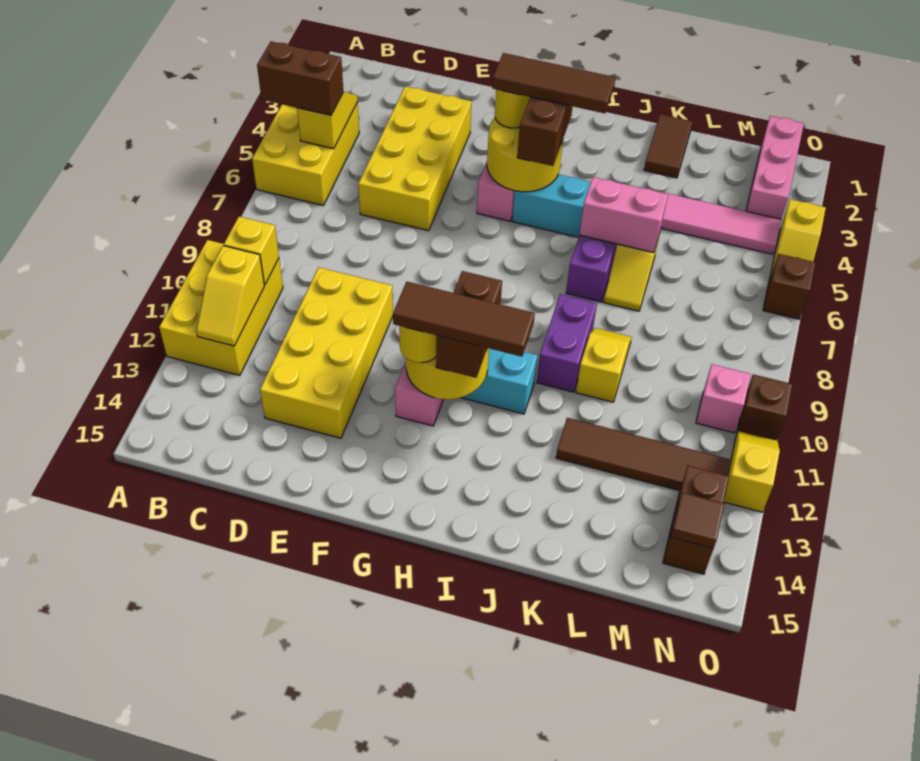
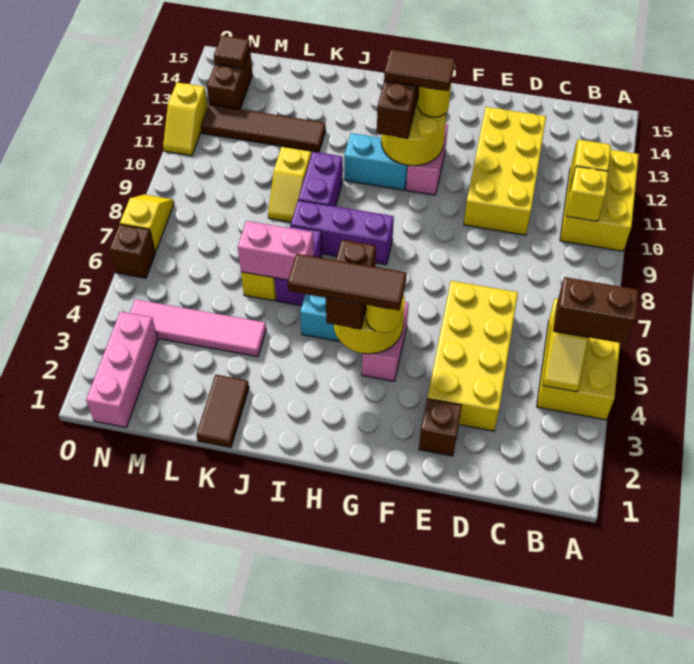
brown 1x3 tile [393,282,535,357] -> brown 1x2 tile [384,49,455,91]
none -> purple 1x3 brick [291,200,394,265]
pink 1x1 brick [696,364,751,433] -> none
yellow 1x2 slope [770,199,826,277] -> yellow 1x2 slope moved to [120,194,174,252]
brown 1x1 brick [737,374,792,440] -> brown 1x1 brick moved to [419,399,462,456]

